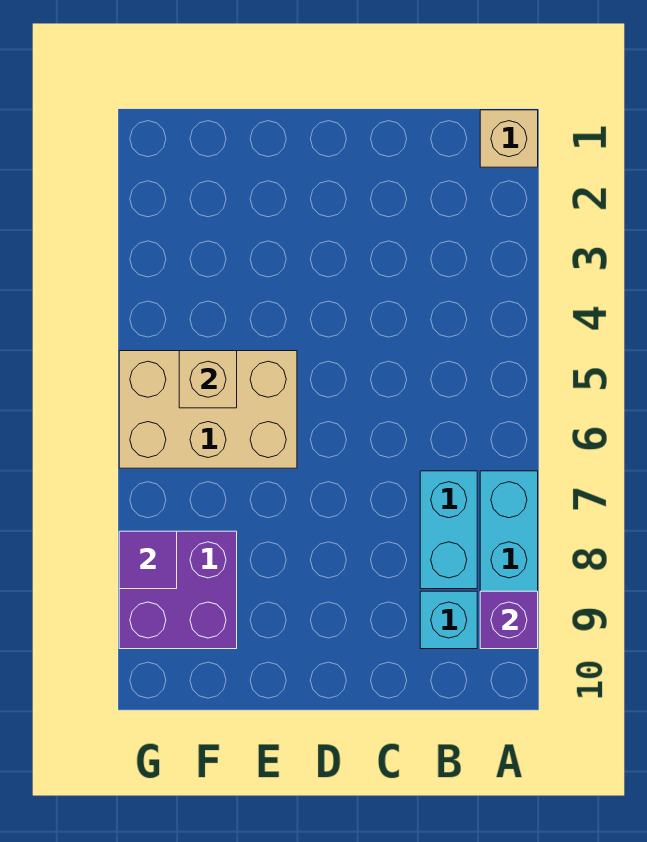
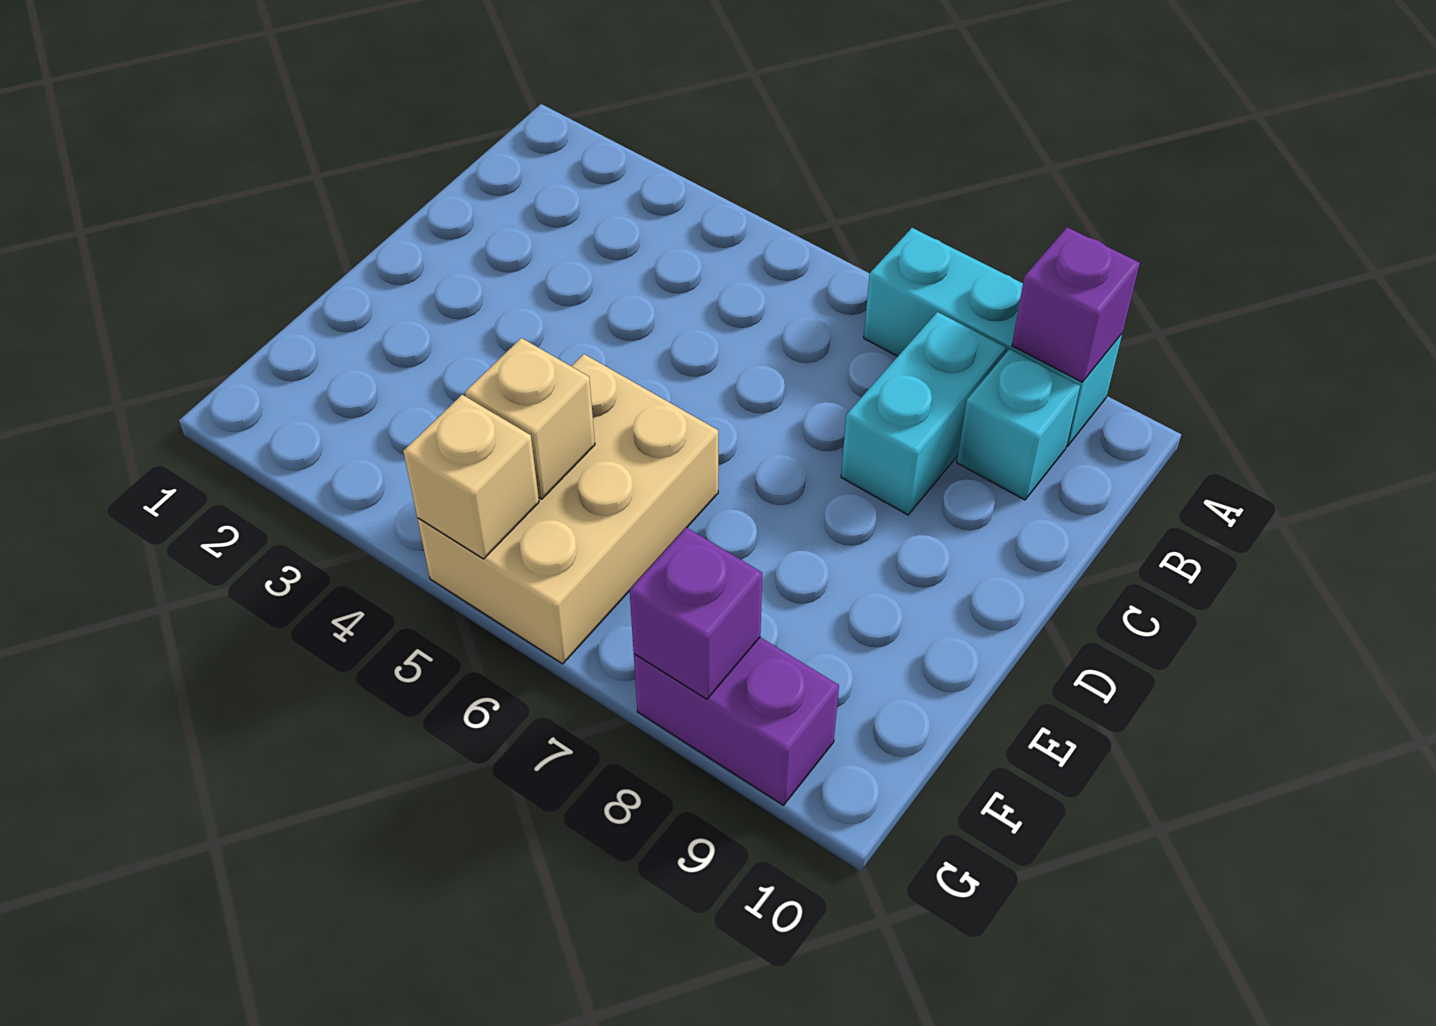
tan 1x1 brick [480,110,538,167] -> tan 1x1 brick moved to [403,395,539,559]
cyan 1x2 brick [420,471,477,589] -> cyan 1x2 brick turned to [841,312,1006,515]
purple 2x2 brick [119,531,237,649] -> purple 1x2 brick [634,637,839,805]
purple 1x1 tile [119,531,177,589] -> purple 1x1 brick [630,528,762,699]

